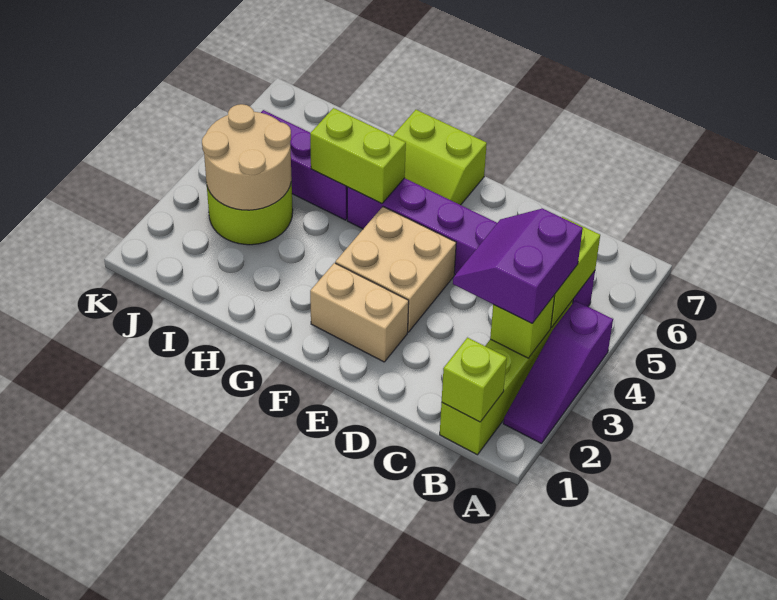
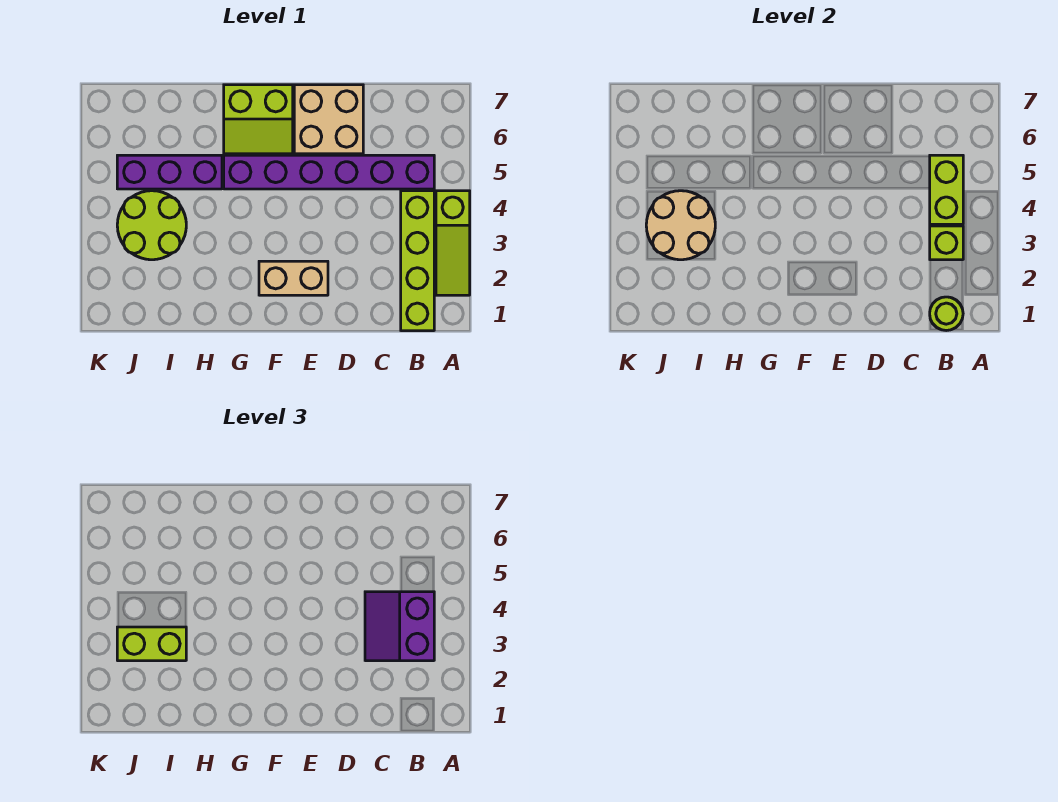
purple 1x3 slope [503,301,613,444] -> lime 1x3 slope [436,191,470,295]
lime 1x1 brick [442,338,507,422] -> lime 1x1 round brick [930,297,963,331]
tan 2x2 brick [335,207,456,332] -> tan 2x2 brick moved to [294,85,363,154]
lime 1x2 brick [310,108,406,204] -> lime 1x2 brick moved to [117,627,186,661]

